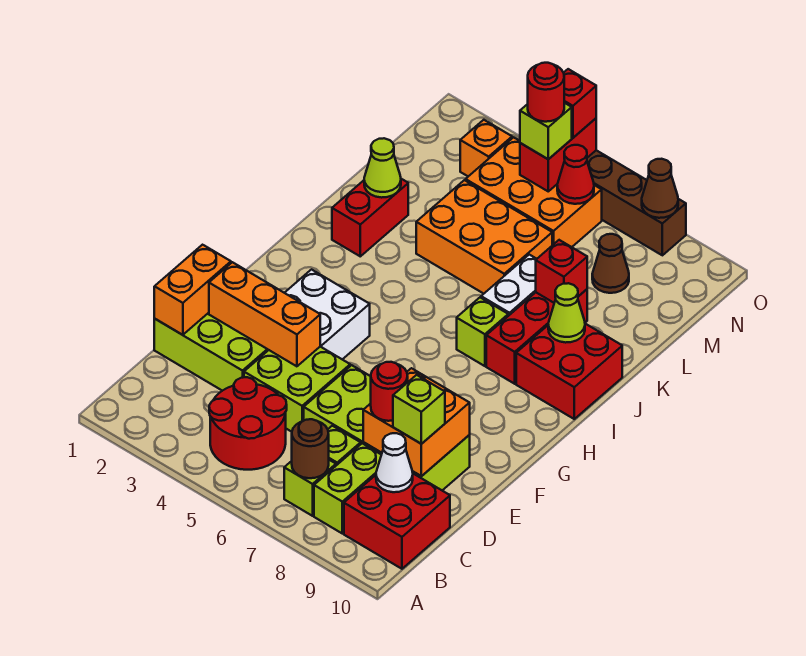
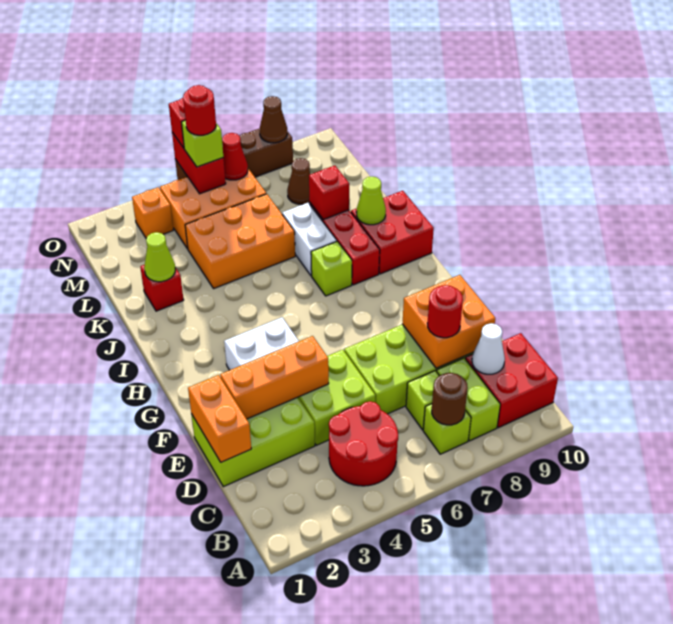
lime 1x1 brick [393,375,445,444] -> none
red 1x2 brick [332,179,408,256] -> red 1x1 brick [140,265,184,311]

